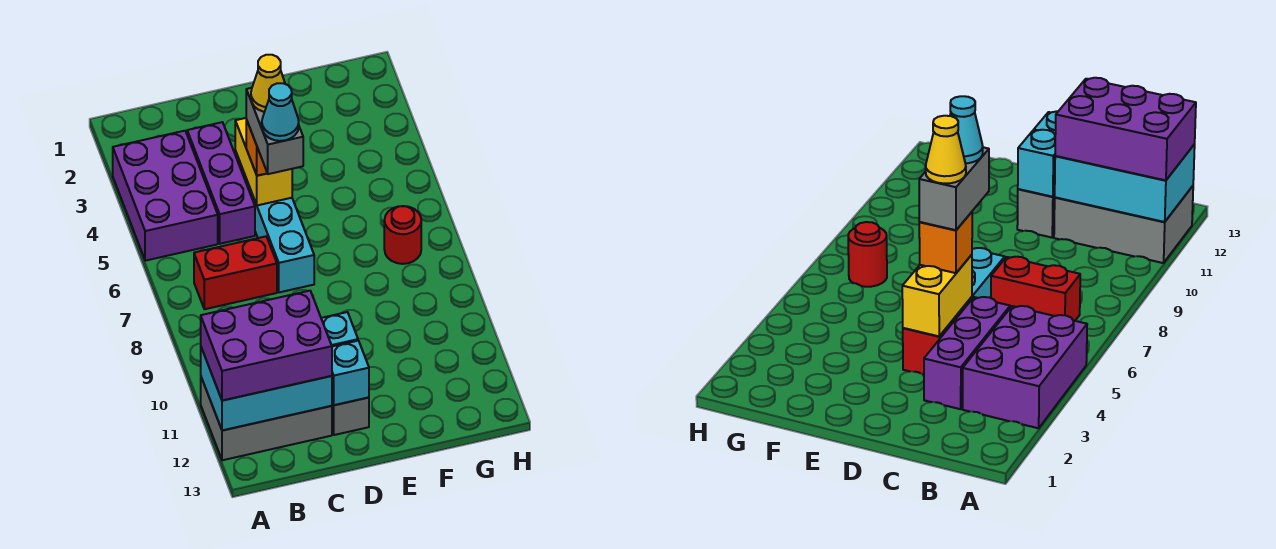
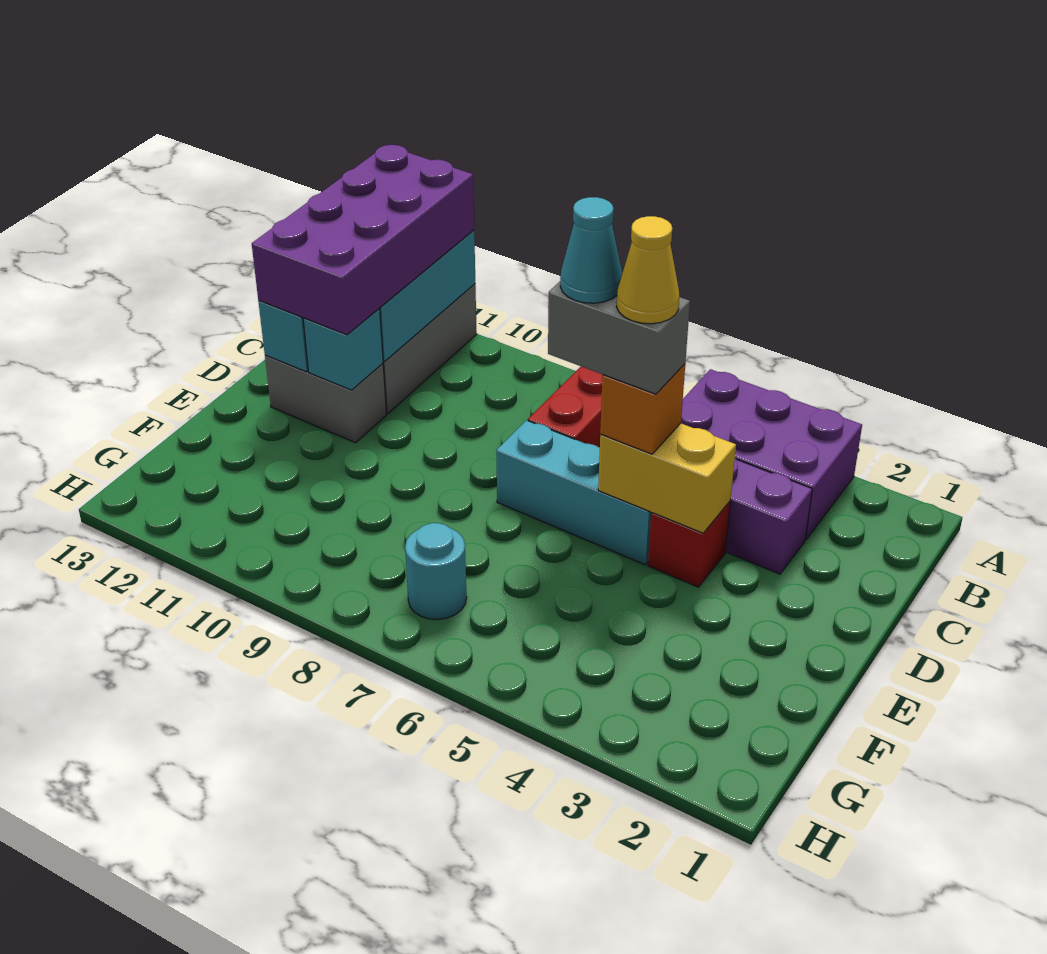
purple 2x3 brick [201,291,332,401] -> purple 2x4 brick [252,145,474,335]
red 1x1 round brick [384,206,421,264] -> cyan 1x1 round brick [405,523,467,620]

